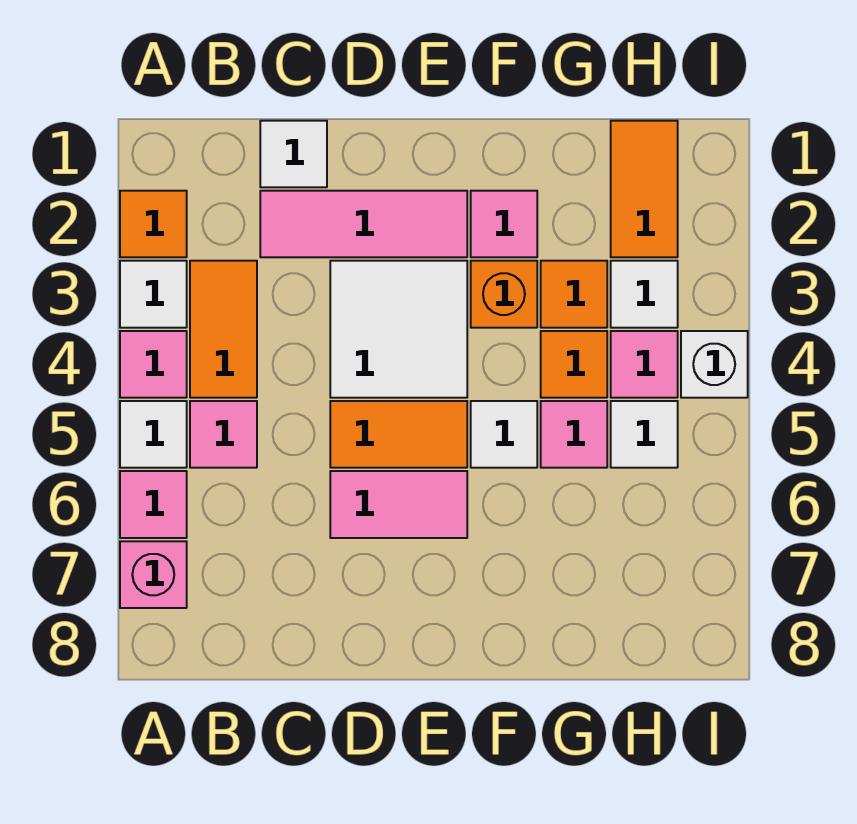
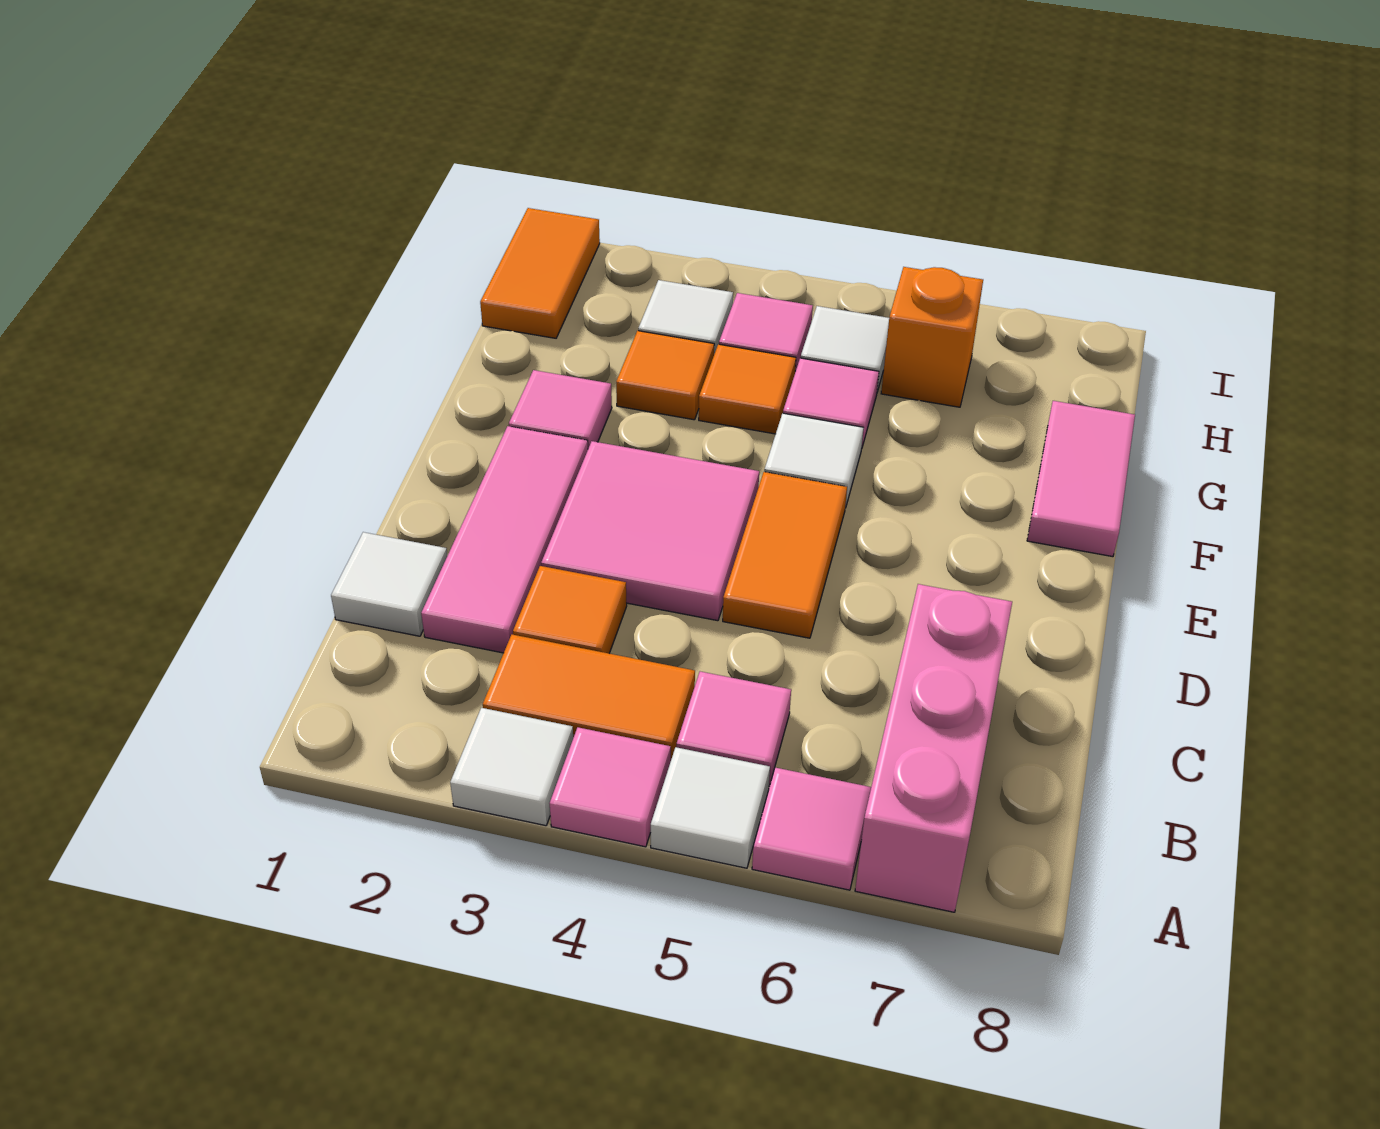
orange 1x1 tile [120,191,187,257] -> orange 1x1 tile moved to [513,566,627,653]
pink 1x1 brick [120,541,187,608] -> pink 1x3 brick [855,584,1012,912]
white 2x2 tile [330,261,467,398] -> pink 2x2 tile [541,441,759,621]
pink 1x2 tile [330,471,467,538] -> pink 1x2 tile moved to [1027,401,1135,557]
orange 1x1 brick [471,261,537,328] -> orange 1x1 brick moved to [881,267,983,407]
orange 1x2 tile [611,121,678,257] -> orange 1x2 tile turned to [480,208,600,338]
white 1x1 brick [681,331,748,398] -> none

